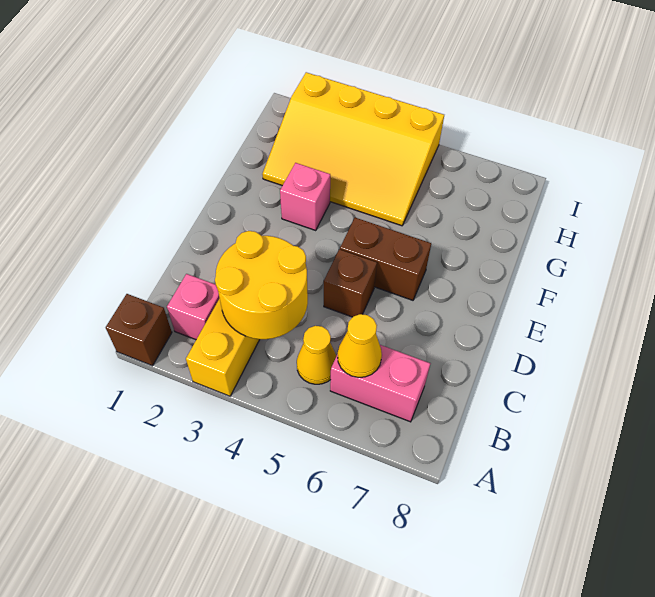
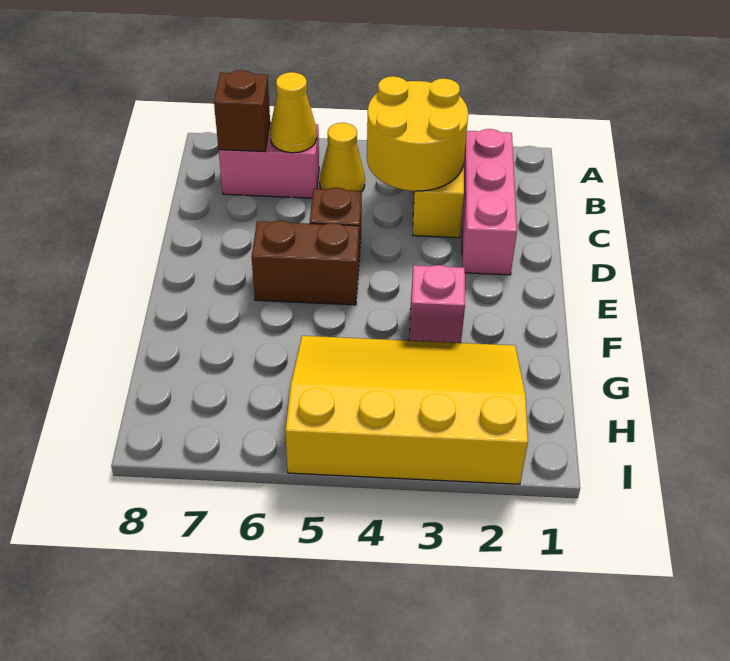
brown 1x1 brick [106,294,172,366] -> brown 1x1 brick moved to [214,70,270,152]
pink 1x1 brick [167,274,220,340] -> pink 1x3 brick [462,129,517,275]

